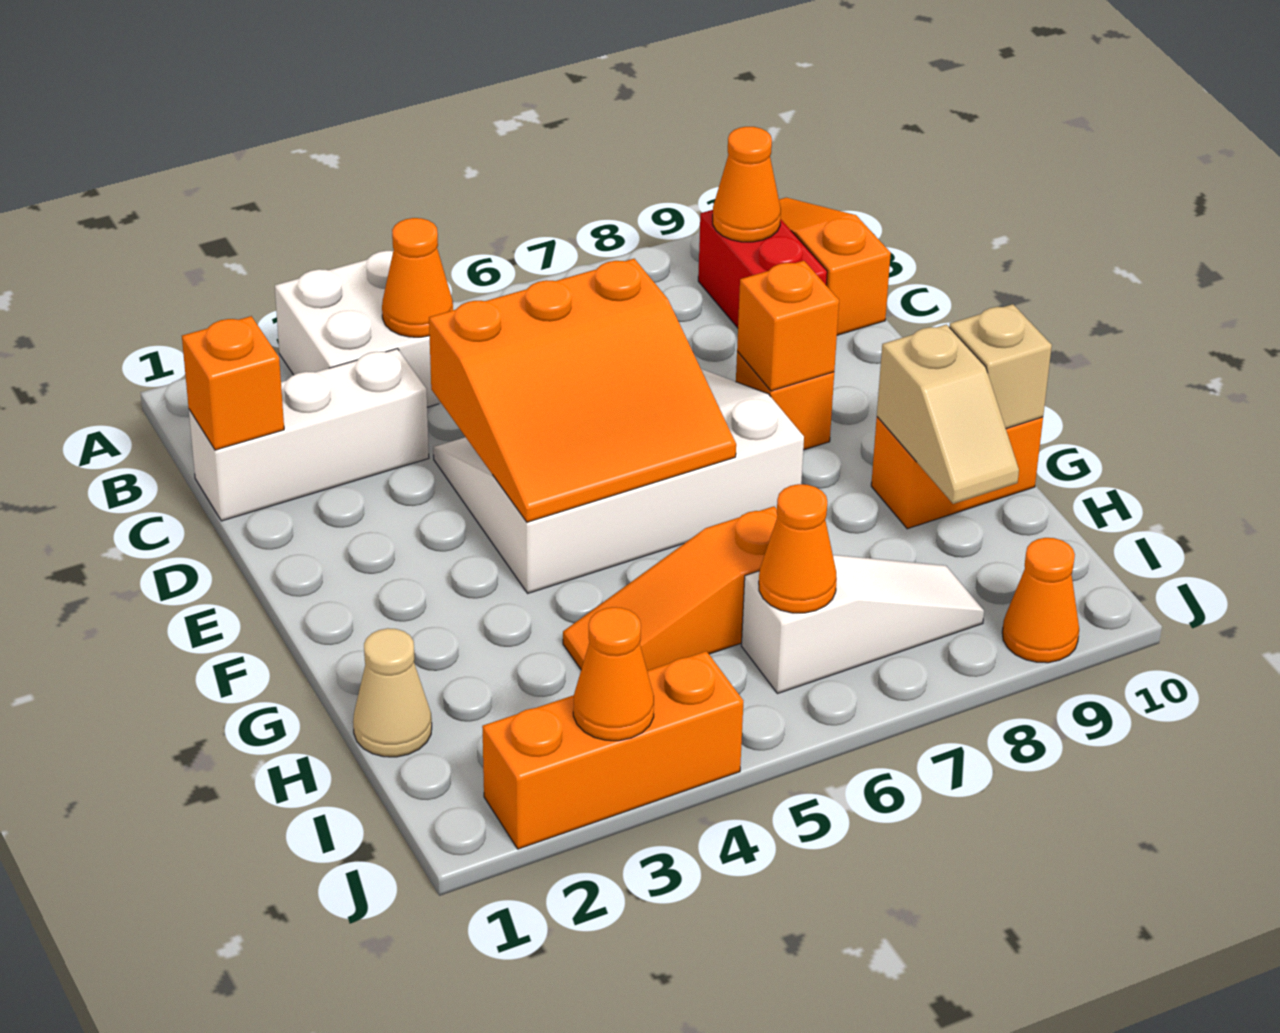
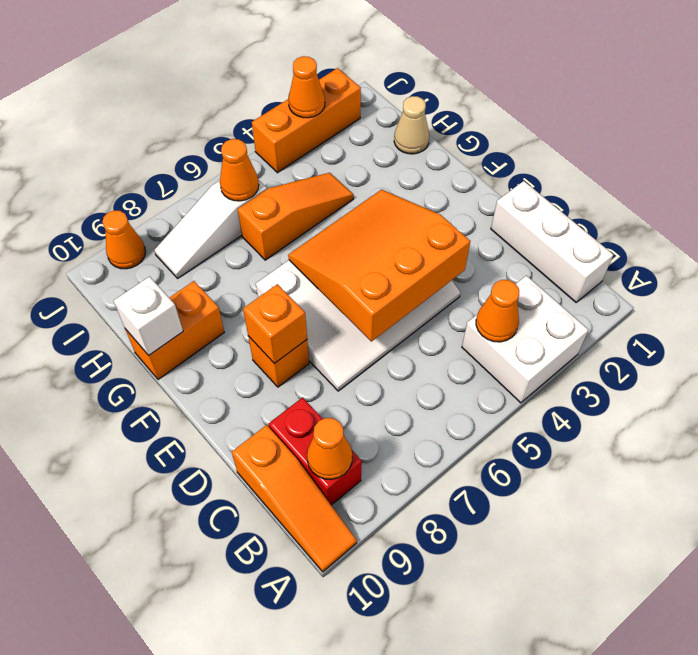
white 1x3 brick [189,349,429,521] -> white 1x3 brick turned to [491,181,613,302]
orange 1x1 brick [182,316,284,450] -> none
tan 1x2 slope [877,324,1019,504] -> none
tan 1x1 brick [950,304,1052,429] -> white 1x1 brick [113,277,183,355]

